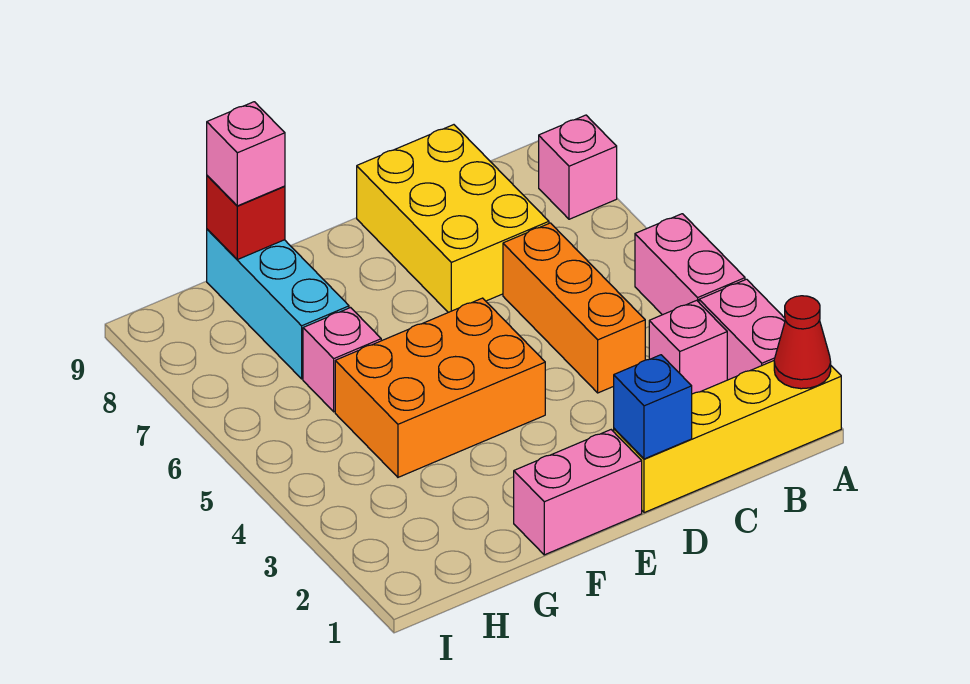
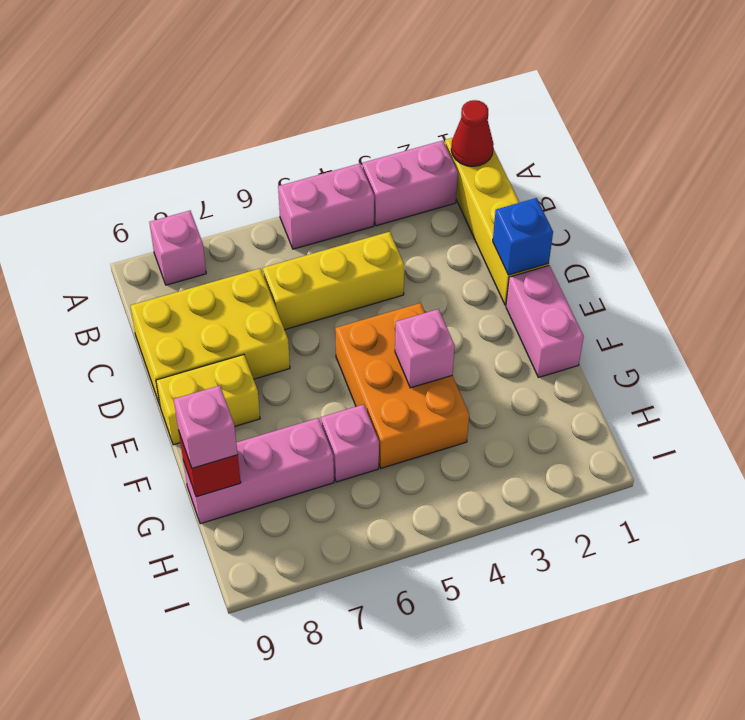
pink 1x1 brick [649,300,727,394] -> pink 1x1 brick moved to [395,309,455,388]
orange 1x3 brick [503,223,645,393] -> yellow 1x3 brick [263,232,404,330]
none -> yellow 1x2 brick [156,355,260,445]
cyan 1x3 brick [207,229,349,379] -> pink 1x3 brick [183,418,334,524]

